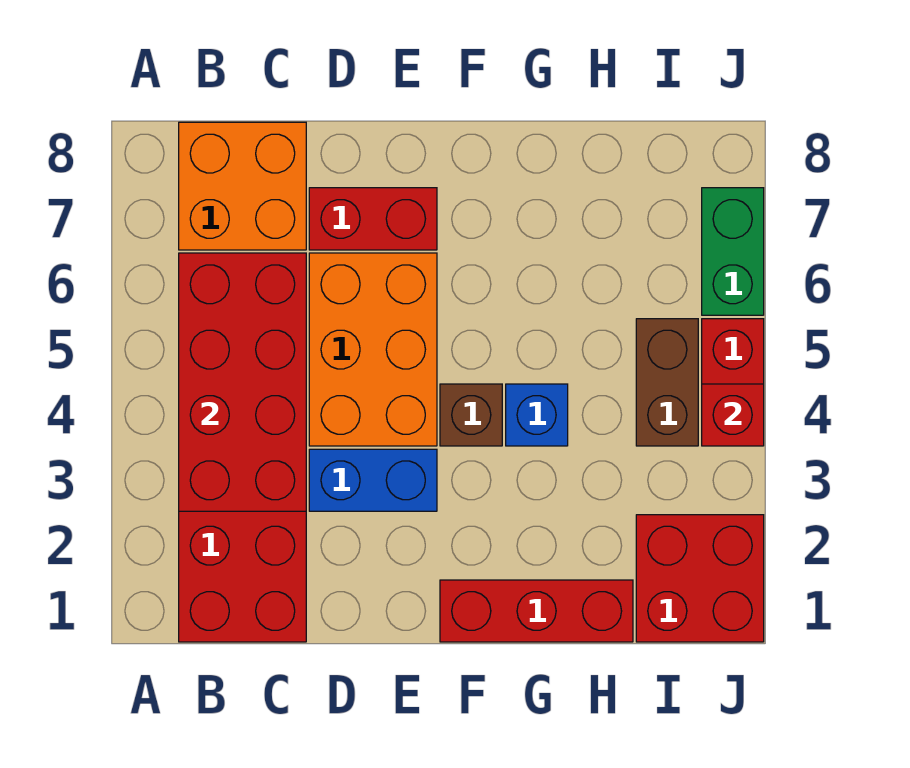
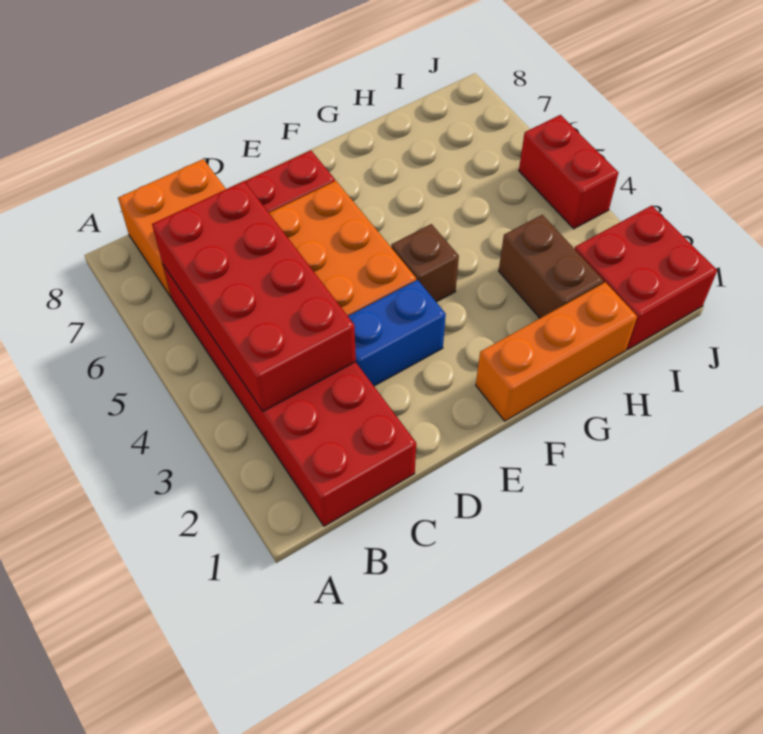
red 1x3 brick [440,580,633,642] -> orange 1x3 brick [476,282,637,421]
blue 1x1 brick [506,384,568,446] -> none
brown 1x2 brick [636,319,698,446] -> brown 1x2 brick moved to [499,215,604,318]
red 1x1 brick [702,384,764,446] -> none
green 1x2 brick [702,188,764,315] -> none

